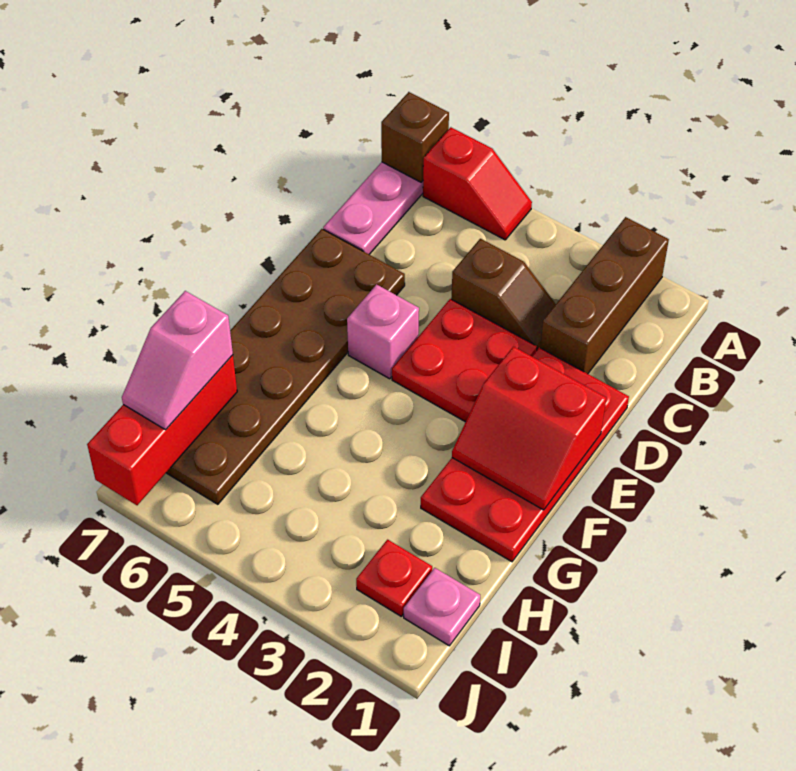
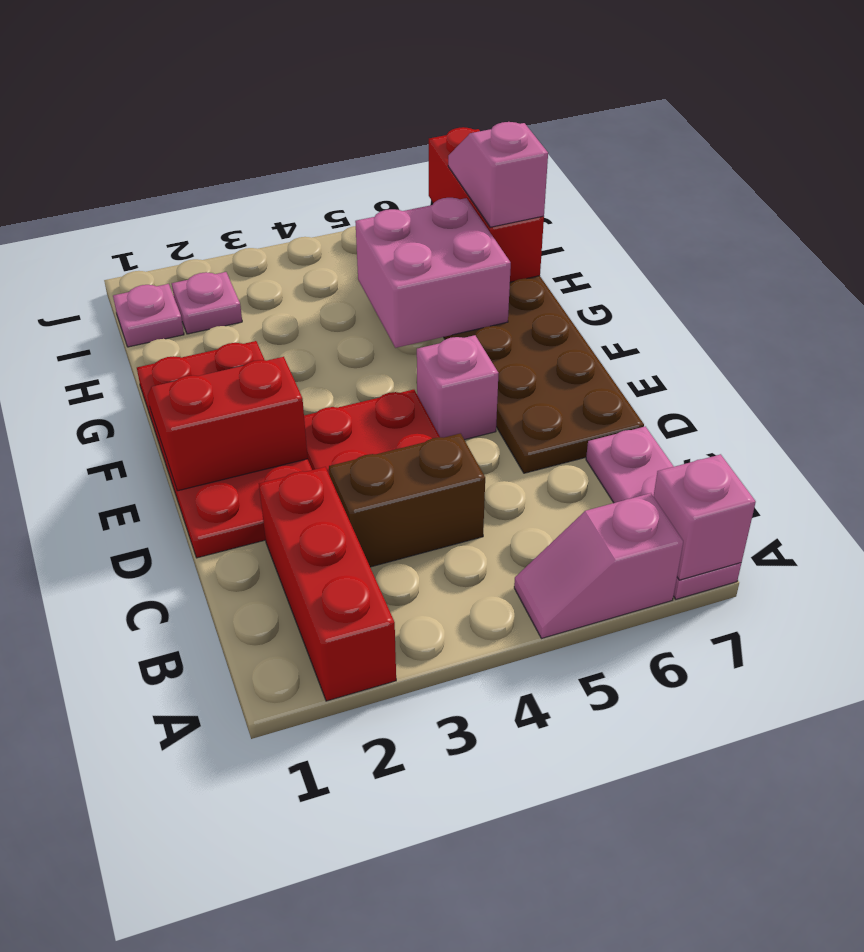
brown 1x3 brick [540,217,669,374] -> red 1x3 brick [259,467,396,701]
red 1x2 slope [423,127,532,240] -> pink 1x2 slope [514,493,683,639]
brown 1x1 brick [381,92,449,182] -> pink 1x1 brick [653,454,756,580]
brown 1x2 slope [451,239,556,349] -> brown 1x2 brick [329,433,485,567]
none -> pink 2x2 brick [355,198,511,348]
red 1x1 plate [356,540,432,616] -> pink 1x1 plate [172,272,242,334]

